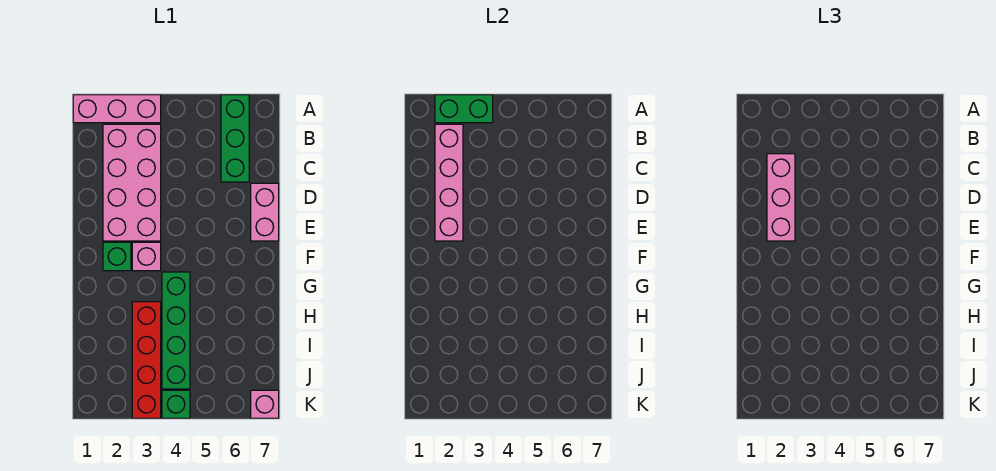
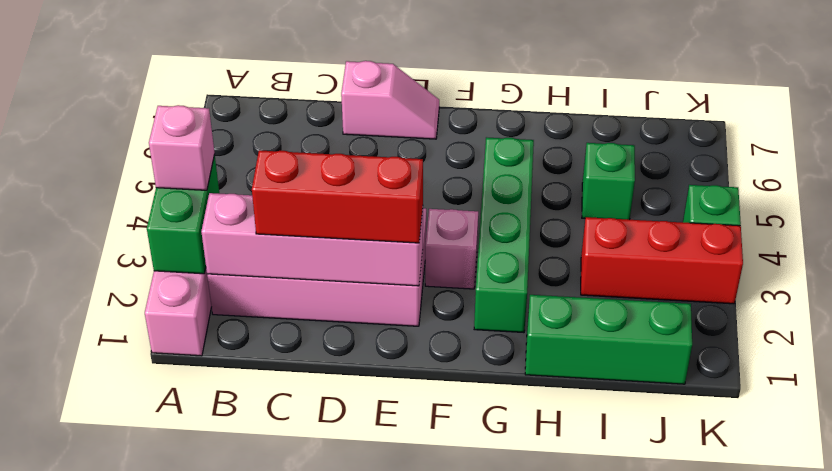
green 1x3 brick [221,95,249,182] -> green 1x3 brick moved to [525,295,692,384]
pink 1x3 brick [767,154,795,241] -> red 1x3 brick [252,150,423,243]
pink 1x2 brick [251,183,279,241] -> pink 1x2 slope [341,61,439,139]
green 1x1 brick [103,242,131,271] -> green 1x1 brick moved to [582,143,635,220]
green 1x4 brick [162,272,190,389] -> green 1x4 brick turned to [474,137,534,333]
red 1x4 brick [132,302,161,418] -> red 1x3 brick [581,217,743,304]
pink 1x1 brick [251,390,279,418] -> pink 1x1 brick moved to [149,105,215,190]

